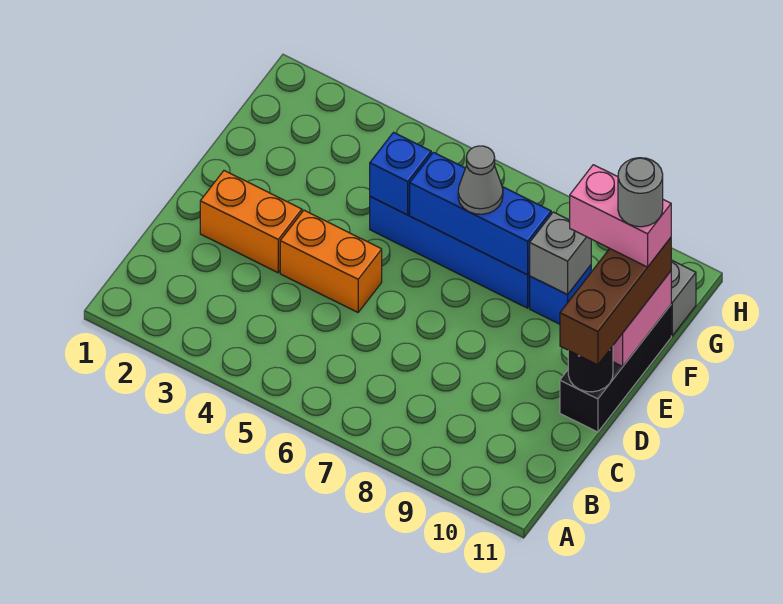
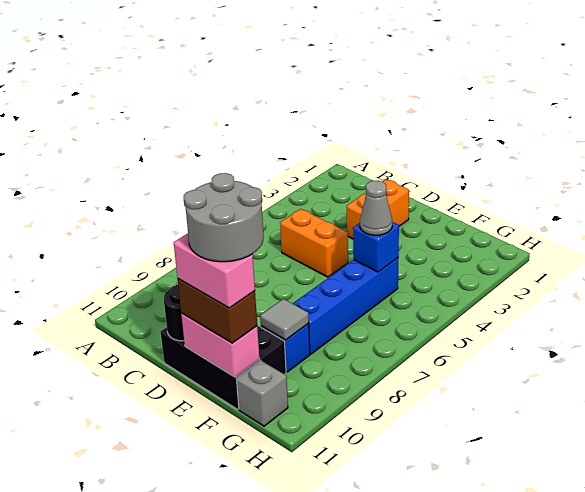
orange 1x2 brick [280,210,382,312] -> orange 1x2 brick turned to [280,209,348,277]
black 1x3 brick [560,305,671,432] -> black 2x3 brick [161,326,286,409]
brown 1x3 brick [560,238,671,365] -> brown 1x2 brick [178,279,257,343]
blue 1x3 brick [410,152,551,275] -> none
grey 1x1 cone [458,146,503,214] -> grey 1x1 cone moved to [360,181,392,235]
grey 1x1 brick [530,212,591,295] -> grey 1x1 tile [260,299,309,340]
pink 1x2 brick [570,165,671,267] -> pink 1x2 brick turned to [174,233,255,308]
grey 1x1 round brick [618,158,663,227] -> grey 2x2 round brick [184,173,264,262]

